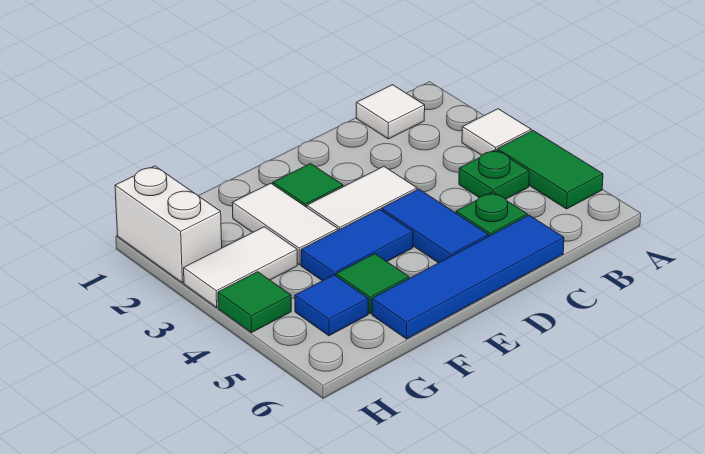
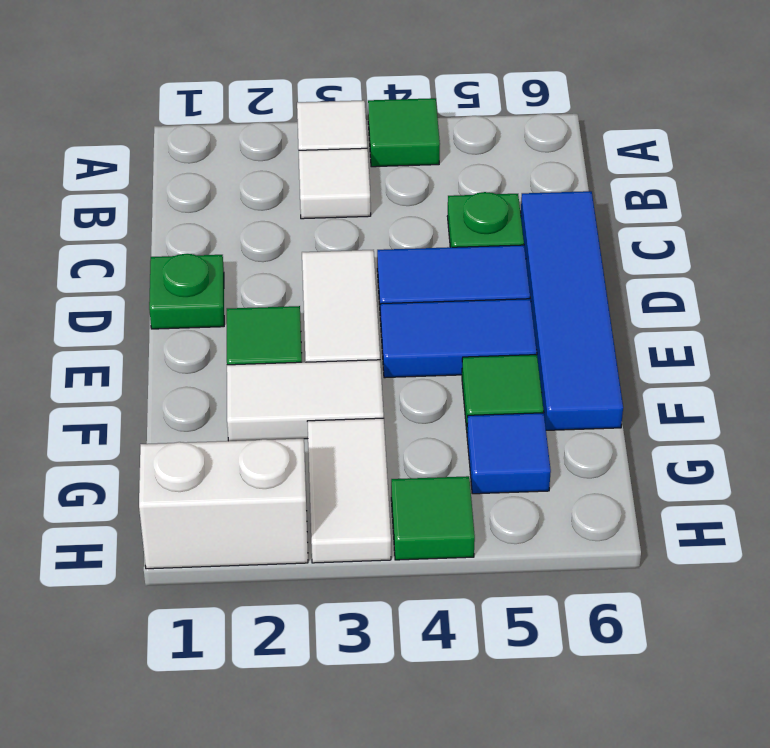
green 1x2 tile [497,131,603,209] -> green 1x1 tile [368,98,440,167]
white 1x1 tile [356,85,425,139] -> white 1x1 tile moved to [299,148,371,219]
green 1x1 plate [459,150,529,199] -> green 1x1 plate moved to [149,254,224,329]
blue 1x2 tile [301,209,413,281] -> blue 1x2 tile turned to [381,299,537,378]

